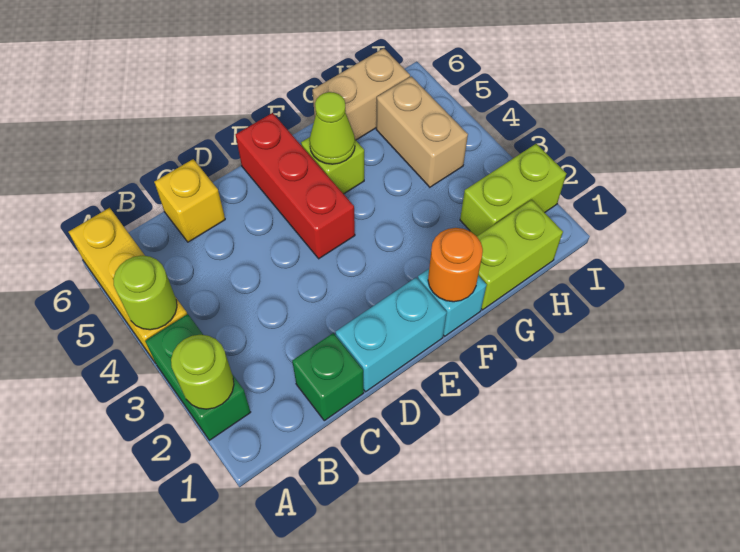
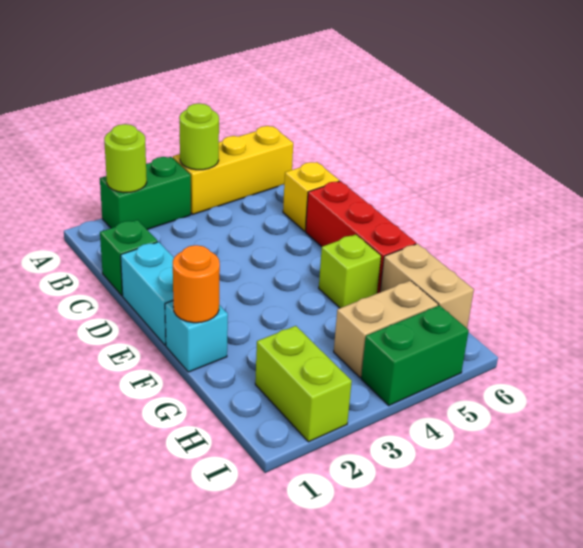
red 1x3 brick [235,113,355,259] -> red 1x3 brick turned to [306,181,416,293]
lime 1x1 cone [309,92,355,164] -> none
lime 1x2 brick [477,200,563,310] -> none
none -> green 1x2 brick [361,305,469,405]

